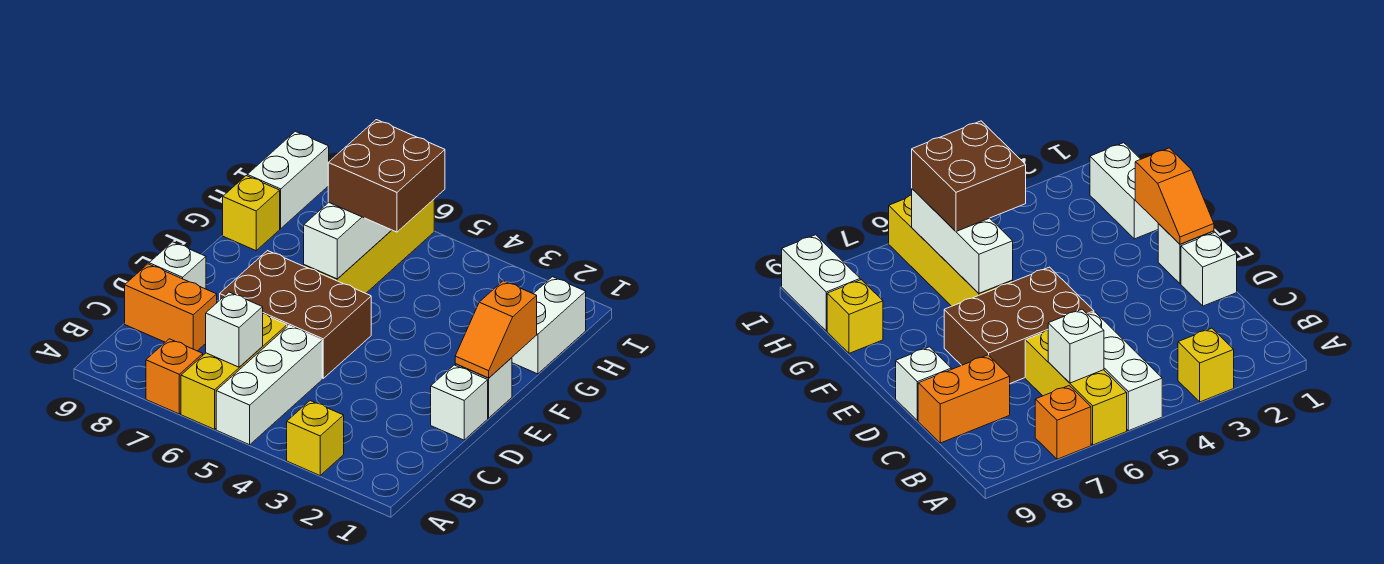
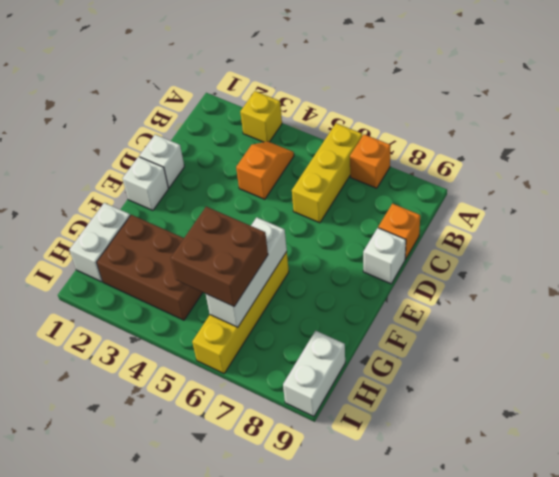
white 1x3 brick [216,326,322,445] -> none
white 1x1 brick [206,292,263,367] -> none
orange 1x2 brick [125,264,217,351] -> orange 1x1 brick [378,204,420,259]
brown 2x3 brick [220,251,371,378] -> brown 2x3 brick moved to [97,215,203,320]
orange 1x2 slope [455,281,537,378] -> orange 1x2 slope moved to [236,142,294,199]
yellow 1x1 brick [223,176,280,251] -> none

